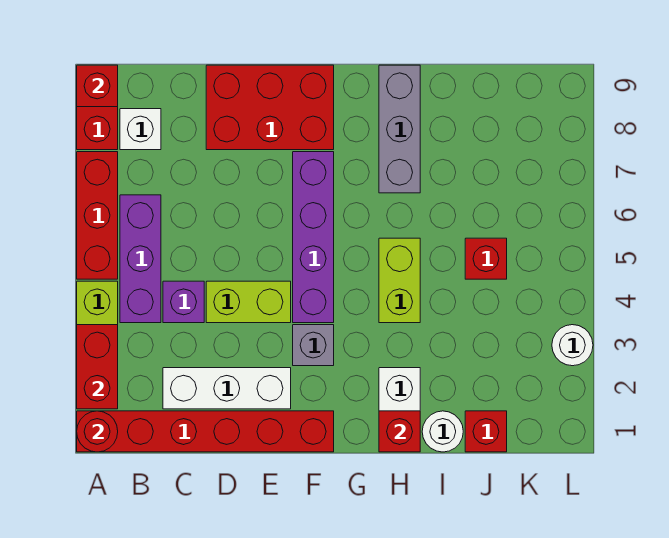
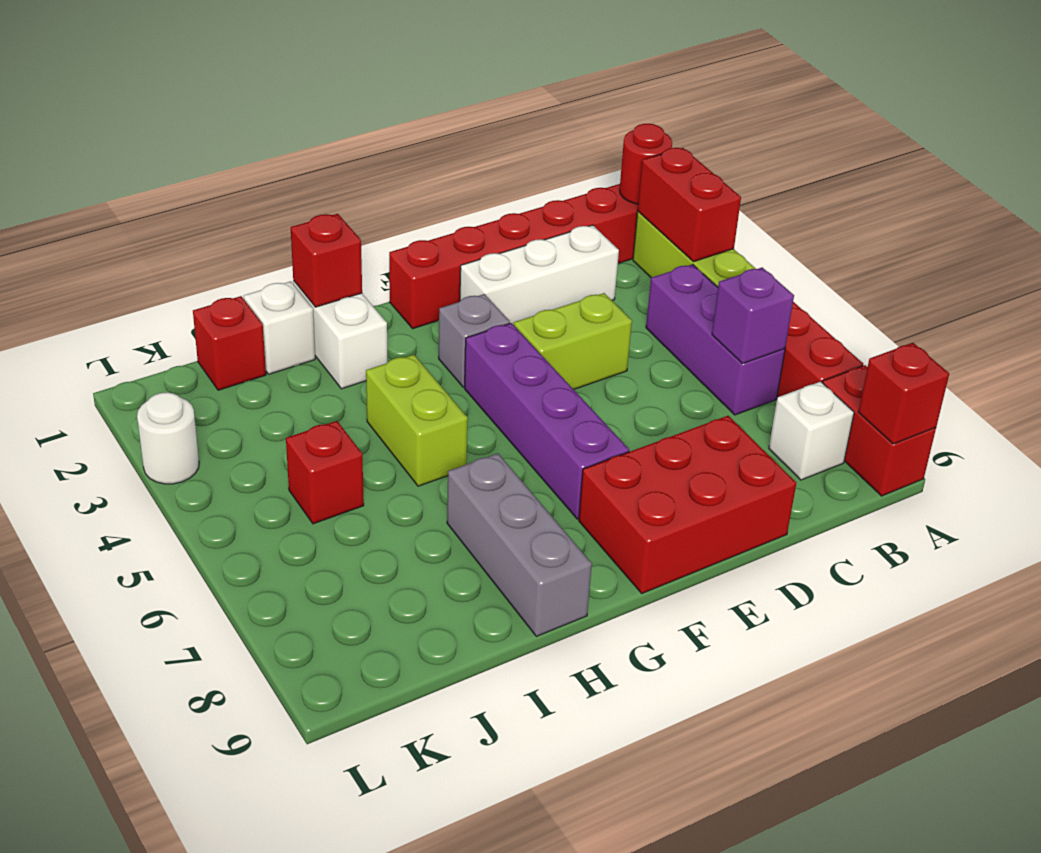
purple 1x1 brick [163,281,204,323] -> purple 1x1 brick moved to [712,267,794,364]
white 1x1 round brick [422,411,463,452] -> white 1x1 brick [244,281,315,374]

